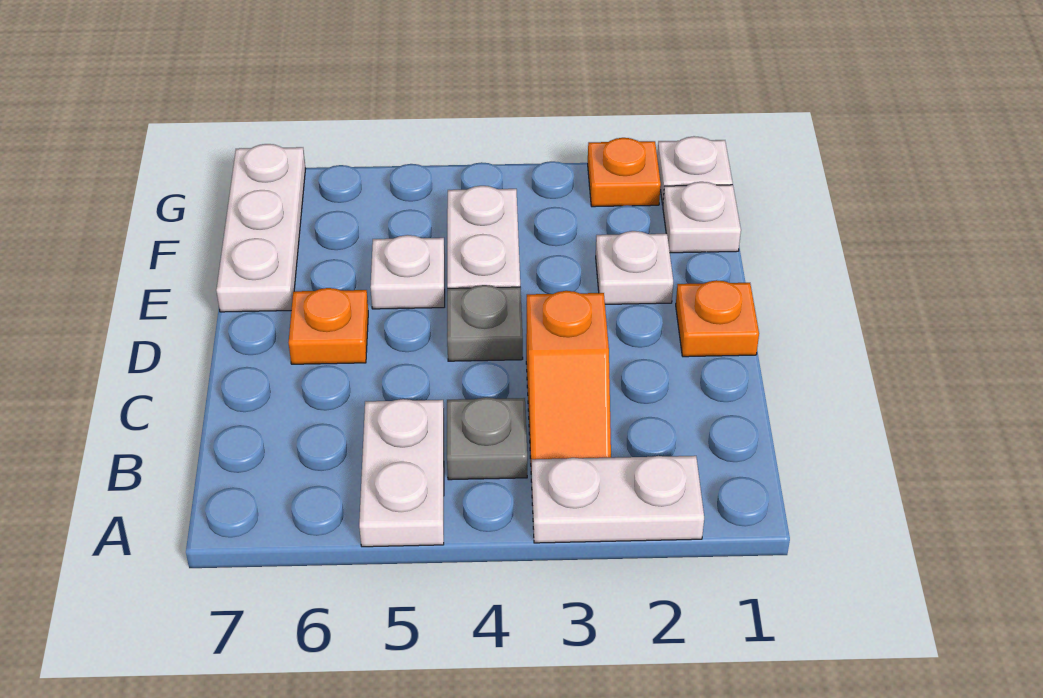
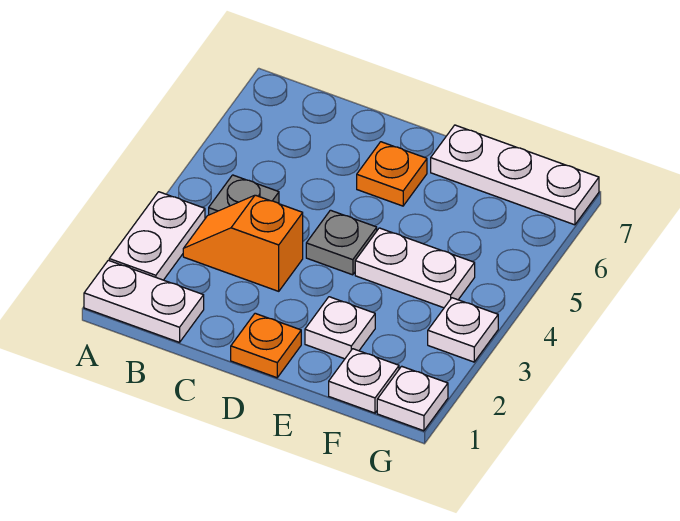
white 1x2 plate [359,399,444,547] -> white 1x2 plate moved to [84,260,204,342]
white 1x1 plate [371,235,445,309] -> white 1x1 plate moved to [428,298,498,362]
orange 1x1 plate [588,138,661,207] -> none

